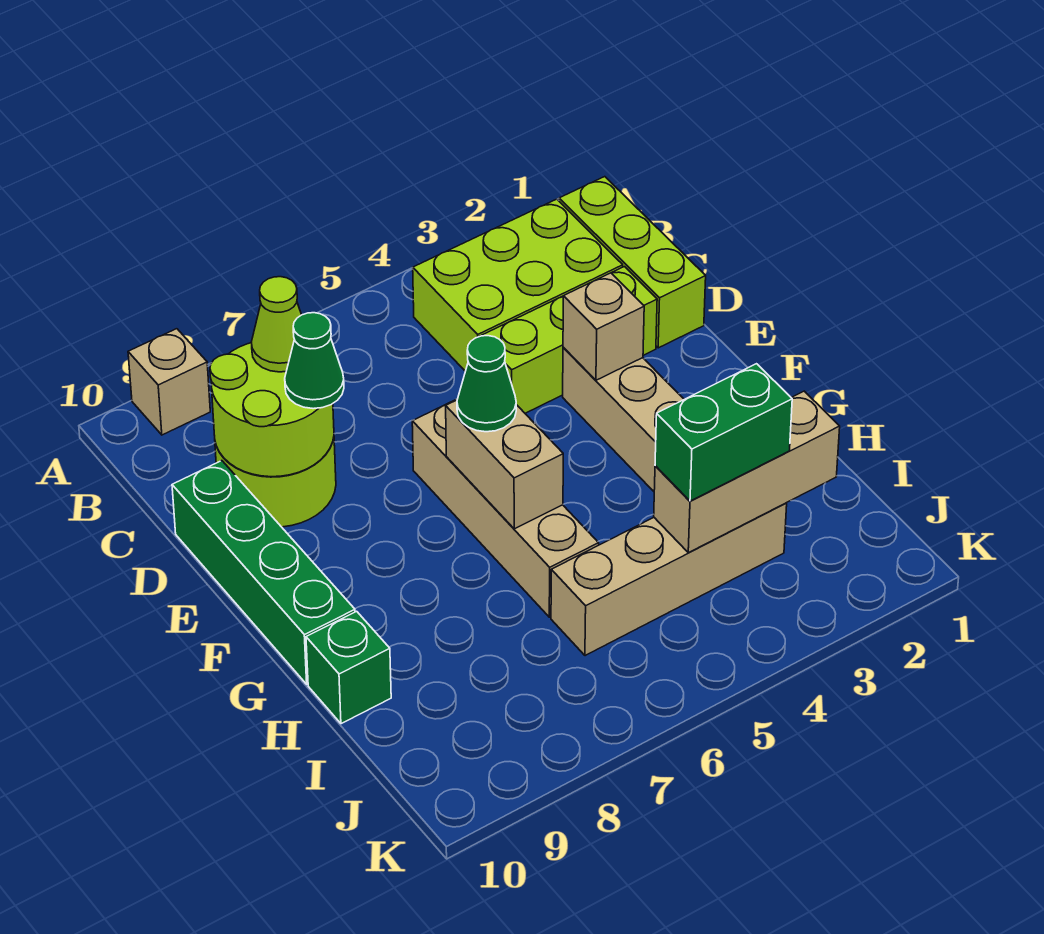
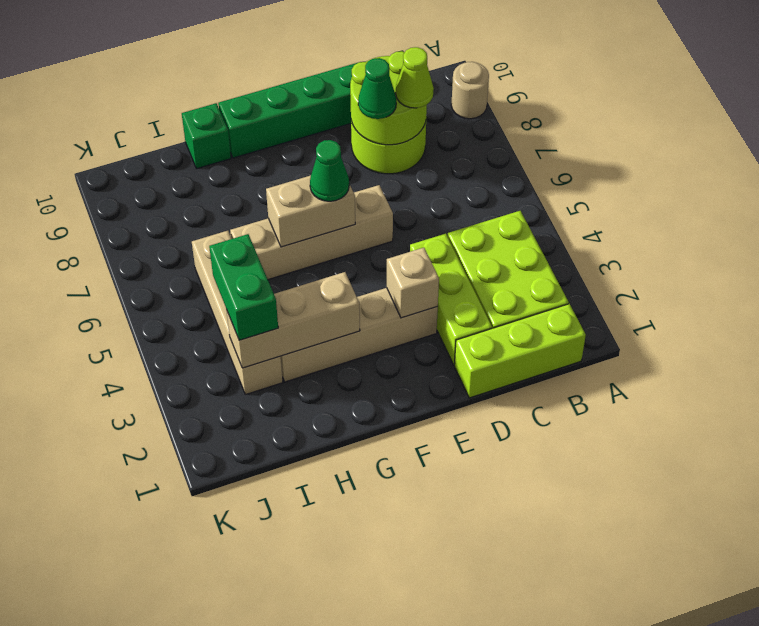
tan 1x1 brick [128,329,210,435] -> tan 1x1 round brick [451,62,489,119]
tan 1x3 brick [654,391,840,553] -> tan 1x3 brick turned to [226,272,360,368]

